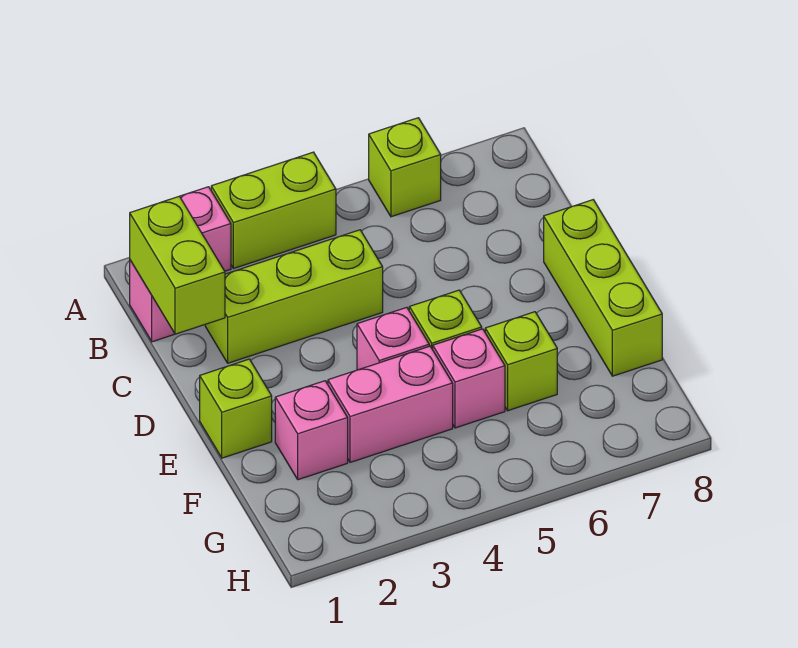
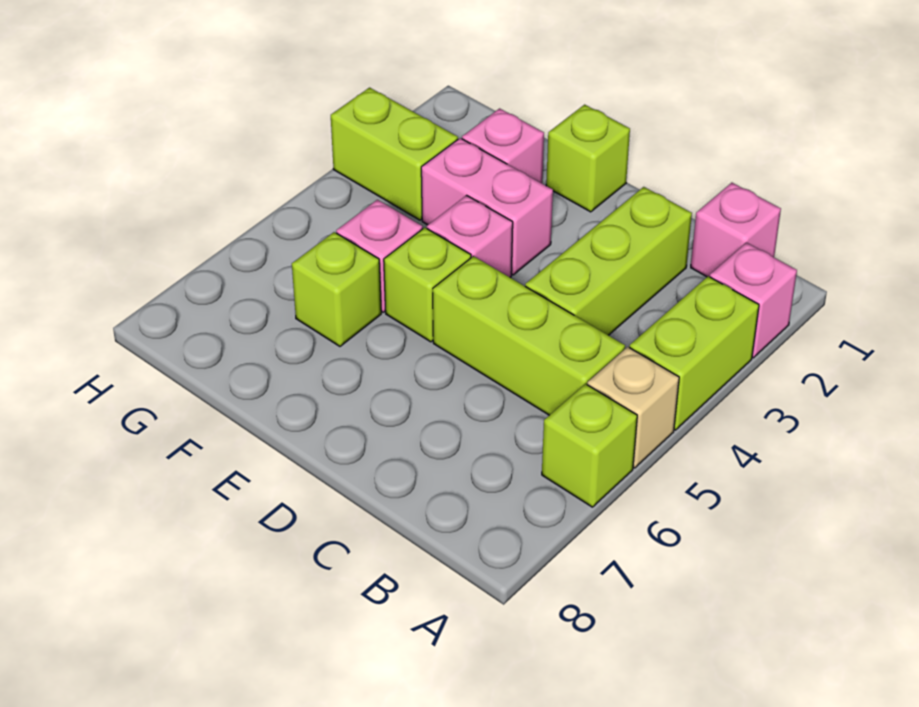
none -> tan 1x1 brick [587,347,679,468]
lime 1x2 brick [130,196,225,334] -> lime 1x2 brick moved to [331,88,458,220]
lime 1x3 brick [544,200,662,376] -> lime 1x3 brick moved to [433,256,625,415]
pink 1x2 brick [328,346,453,462] -> pink 1x2 brick turned to [421,138,553,275]

